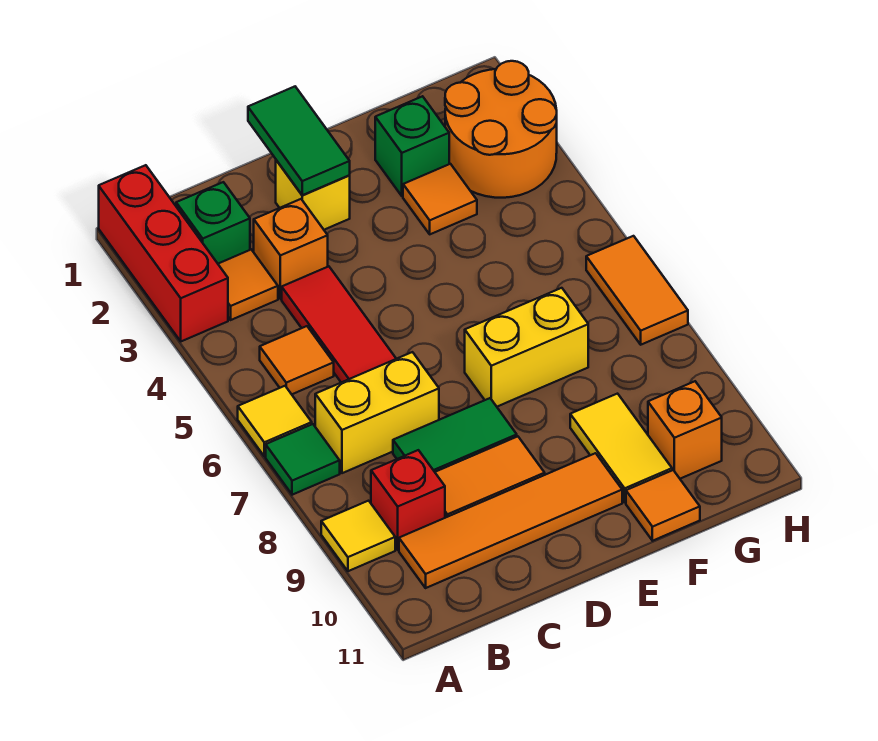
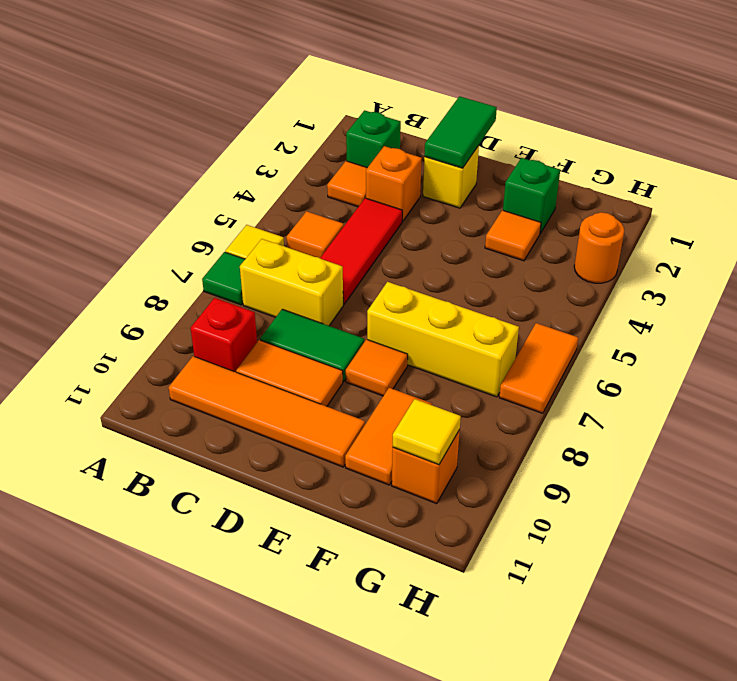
red 1x3 brick [99,165,228,341] -> none
yellow 1x1 tile [321,501,395,571] -> yellow 1x1 tile moved to [393,399,461,465]
yellow 1x2 brick [465,288,588,407] -> yellow 1x3 brick [367,282,519,397]
yellow 1x2 tile [570,394,672,502] -> orange 1x2 tile [345,388,432,485]
orange 1x1 tile [626,470,700,541] -> orange 1x1 tile moved to [346,339,408,396]
orange 2x2 round brick [445,61,557,198] -> orange 1x1 round brick [574,212,624,283]

